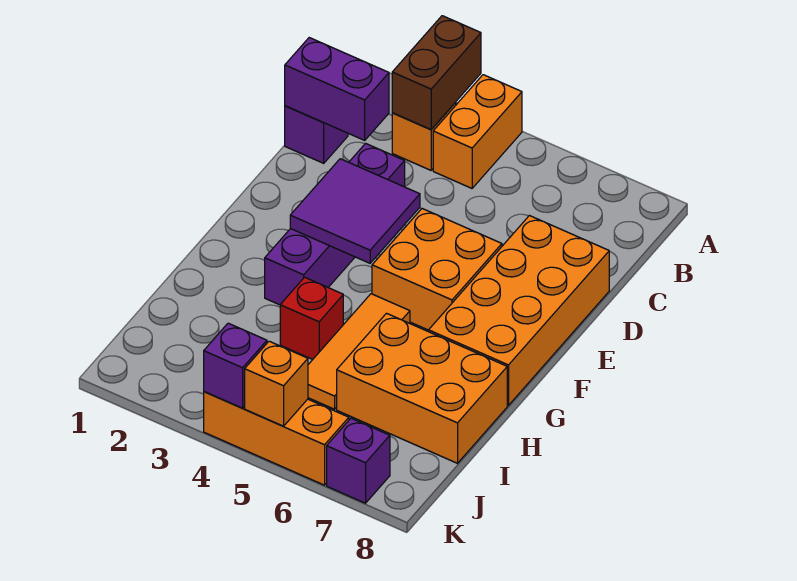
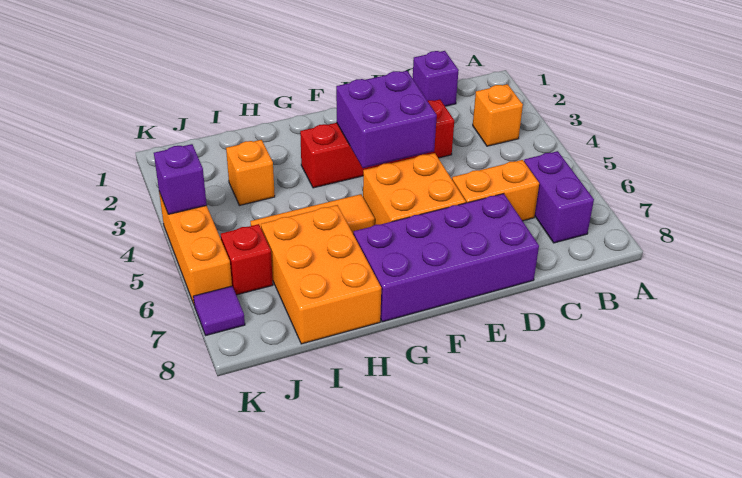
brown 1x2 brick [392,16,481,130] -> none
orange 1x2 brick [433,75,522,188] -> orange 1x2 brick moved to [452,160,539,221]
purple 1x2 brick [285,38,389,140] -> purple 1x2 brick moved to [524,151,594,243]
purple 1x4 brick [265,143,405,305] -> red 1x4 brick [300,100,454,188]
orange 2x4 brick [429,216,609,405] -> purple 2x4 brick [353,194,539,322]
purple 2x2 tile [290,159,420,263] -> purple 2x2 brick [336,71,437,168]
red 1x1 brick [280,277,343,360] -> red 1x1 brick moved to [221,224,273,295]
orange 1x1 brick [245,341,308,426] -> orange 1x1 brick moved to [226,140,275,205]
purple 1x1 brick [327,418,390,503] -> purple 1x1 tile [193,286,245,335]

